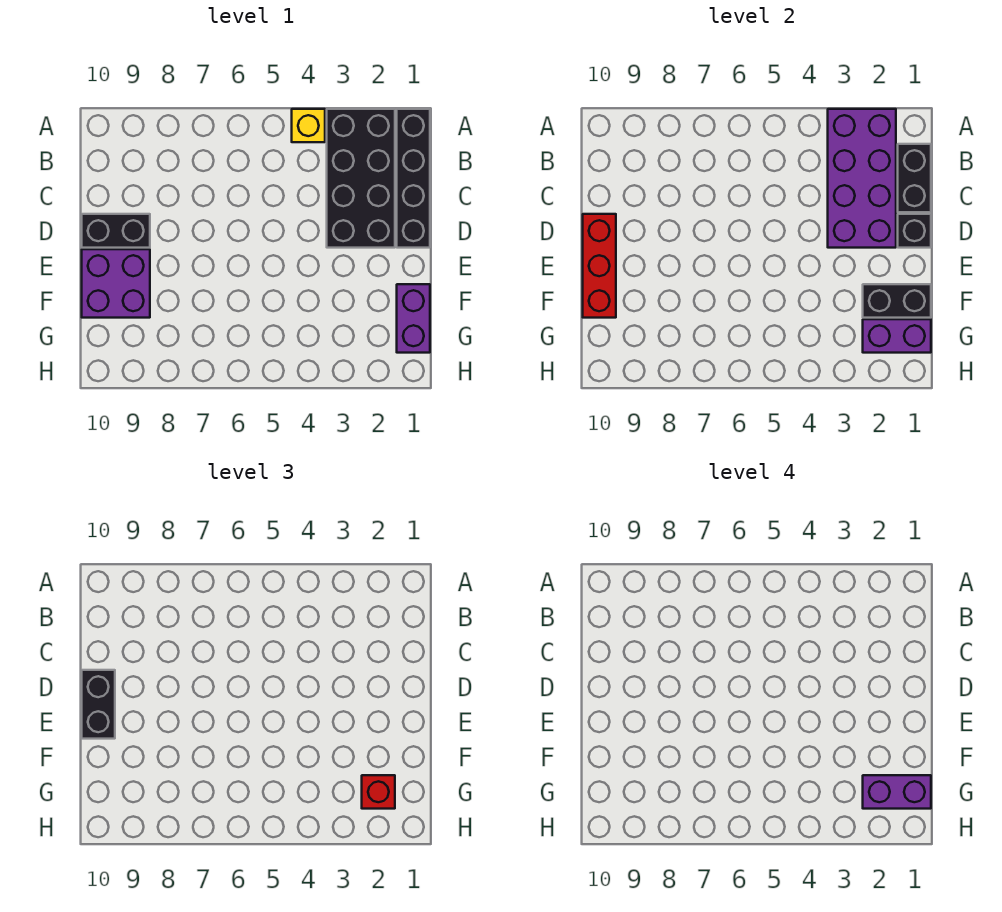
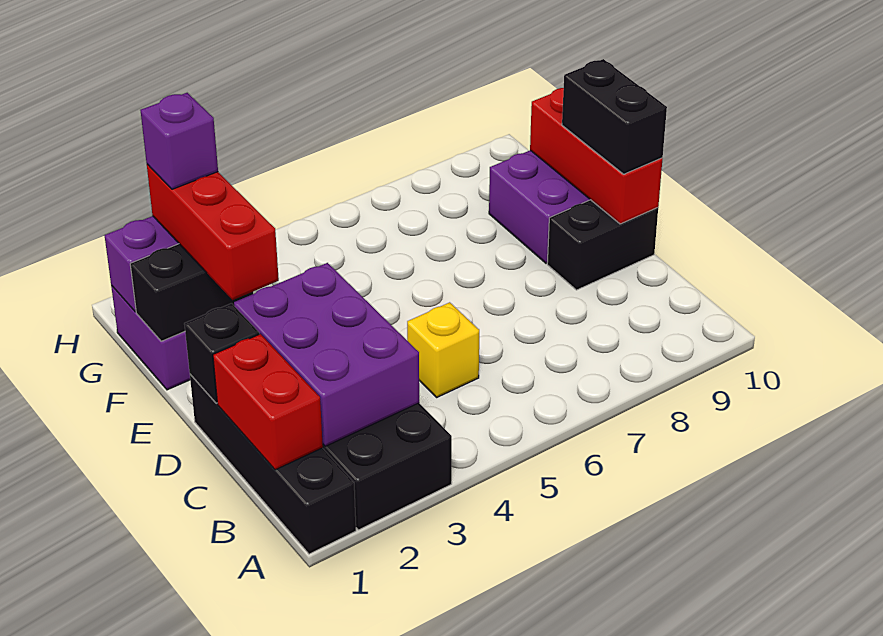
purple 2x4 brick [828,109,896,248] -> purple 2x3 brick [234,263,419,446]
yellow 1x1 brick [292,109,325,142] -> yellow 1x1 brick moved to [407,302,479,397]
black 1x2 brick [898,144,931,212] -> red 1x2 brick [213,334,323,470]
purple 1x2 brick [863,775,931,809] -> purple 1x1 brick [140,93,218,189]
red 1x1 brick [362,775,395,809] -> red 1x3 brick [147,164,279,300]

